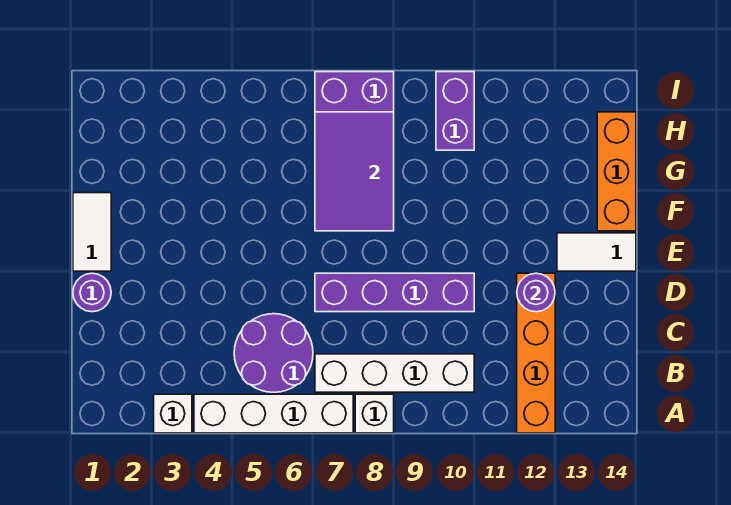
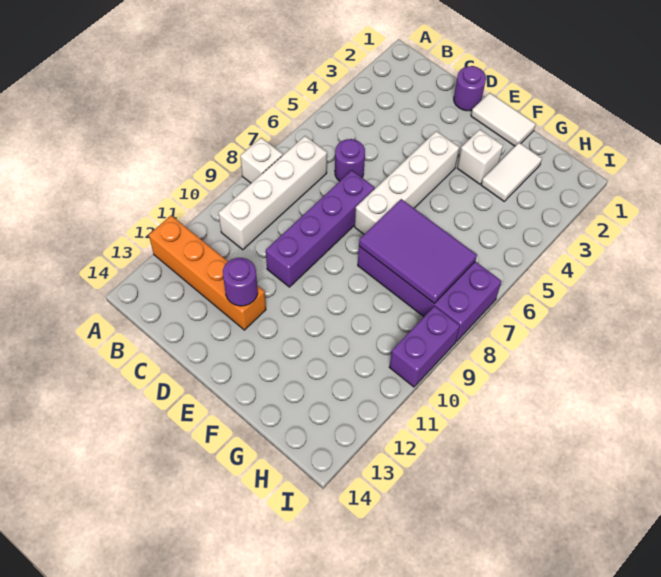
white 1x1 brick [154,394,192,433] -> white 1x1 brick moved to [457,130,503,184]
white 1x4 brick [194,394,353,433] -> white 1x4 brick moved to [355,131,459,234]
purple 2x2 round brick [234,314,313,392] -> purple 1x1 round brick [335,139,365,181]
white 1x2 tile [557,233,636,271] -> white 1x2 tile moved to [481,143,542,201]
orange 1x3 brick [597,112,636,231] -> none
purple 1x2 brick [436,72,474,150] -> purple 1x2 brick turned to [389,306,460,387]

